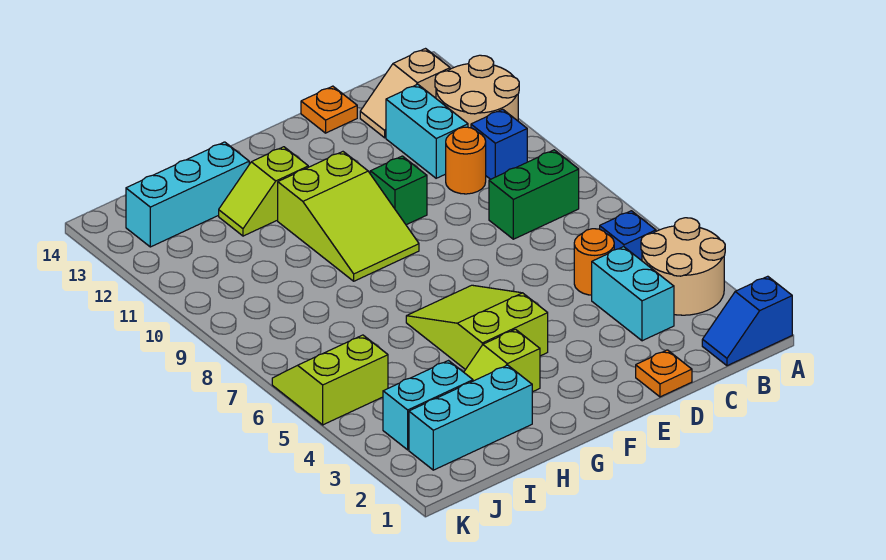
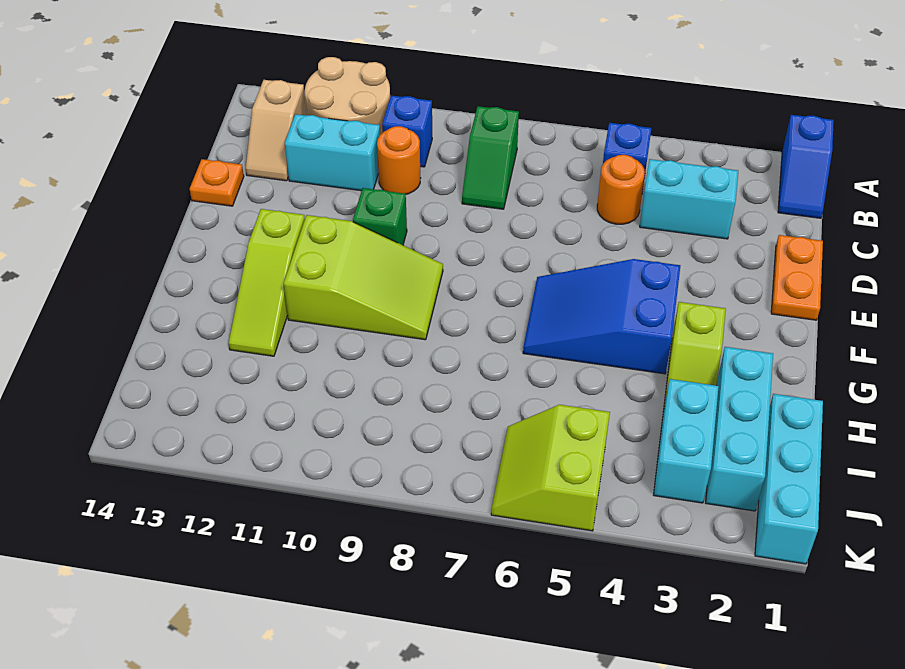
tan 2x2 round brick [641,218,725,315] -> none
green 1x2 brick [489,150,579,239] -> green 1x2 slope [462,106,519,209]
orange 1x1 plate [636,350,692,397] -> orange 1x2 plate [771,235,823,320]
lime 2x3 slope [406,285,548,370] -> blue 2x3 slope [523,259,680,374]
lime 1x2 slope [219,147,308,236] -> lime 1x3 slope [228,209,305,356]
cyan 1x3 brick [126,142,249,247] -> cyan 1x3 brick moved to [755,394,823,564]

